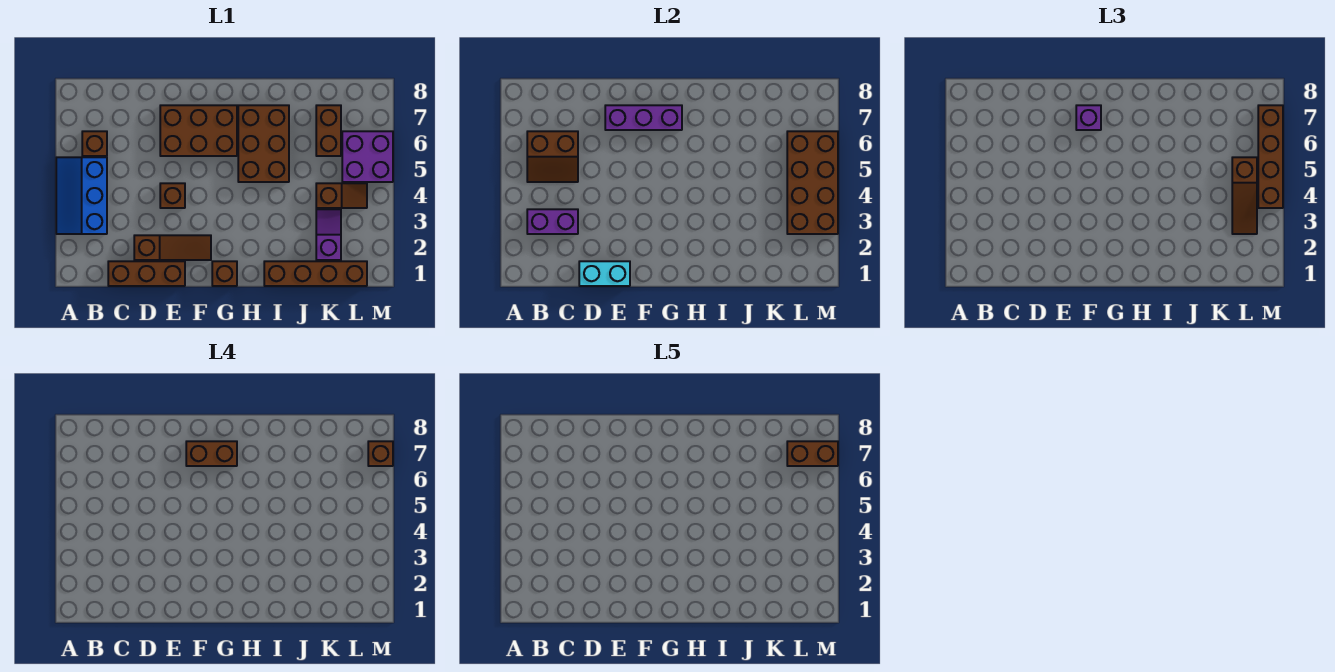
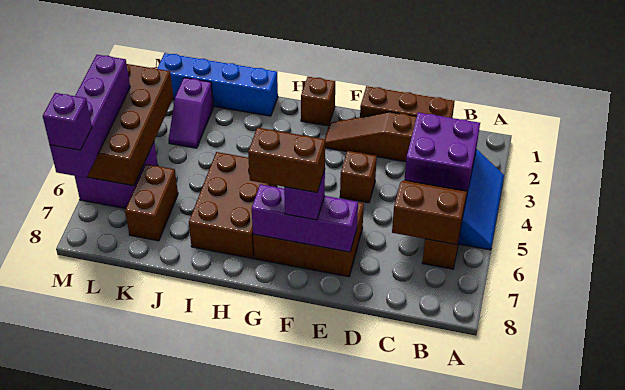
purple 1x2 brick [527,209,578,234] -> purple 2x2 brick [404,112,480,191]
cyan 1x2 brick [579,261,630,286] -> none
brown 1x4 brick [264,261,367,286] -> blue 1x4 brick [157,53,278,116]
brown 1x2 slope [316,183,367,208] -> none
brown 1x3 slope [1232,157,1257,234] -> none
brown 1x2 brick [787,441,838,466] -> none
brown 1x4 brick [1258,105,1283,208] -> purple 1x4 brick [50,55,130,178]
brown 1x1 brick [368,441,393,466] -> purple 1x1 brick [43,93,92,150]

